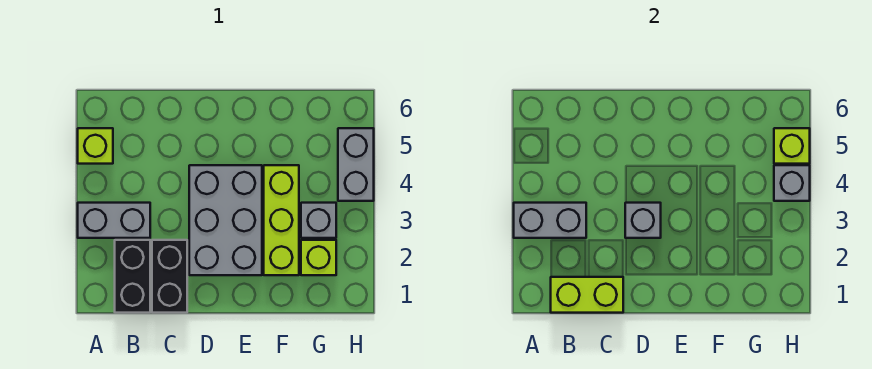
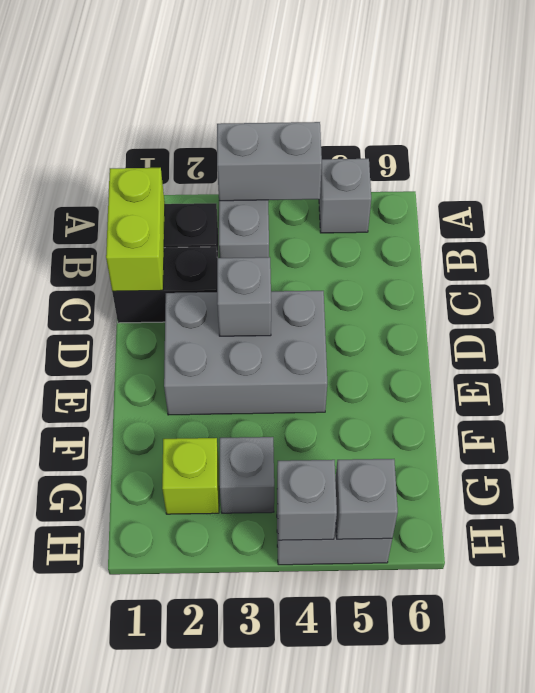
grey 1x2 brick [514,203,586,238] -> grey 1x2 brick turned to [217,122,322,201]
lime 1x1 brick [78,128,113,164] -> grey 1x1 brick [319,159,371,233]
lime 1x3 brick [264,165,299,275] -> none
lime 1x1 brick [774,128,810,164] -> grey 1x1 brick [335,459,398,539]

